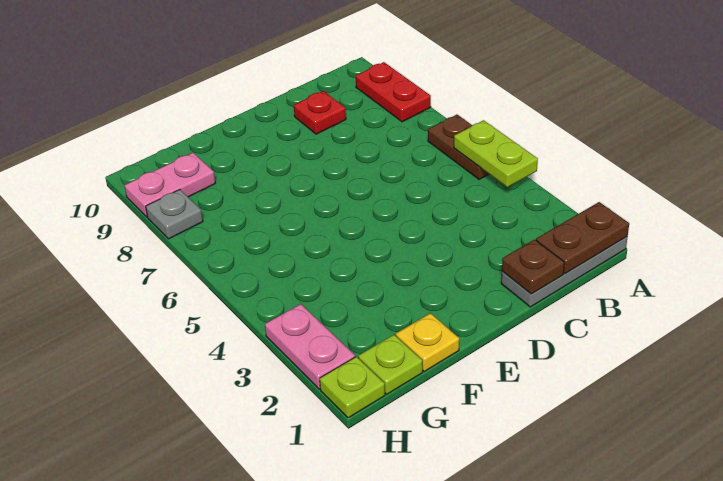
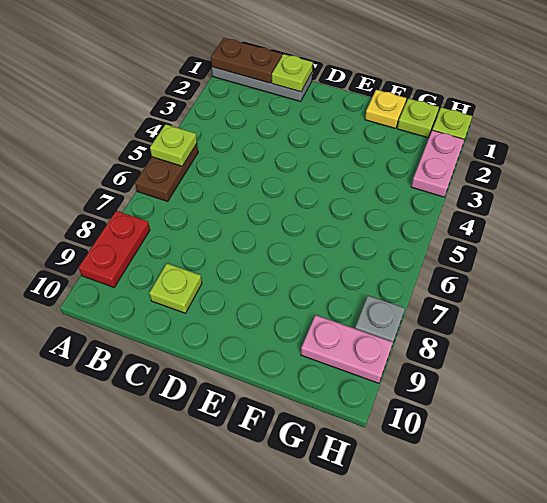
lime 1x2 plate [454,120,538,187] -> lime 1x1 plate [150,124,197,166]
brown 1x1 plate [502,240,564,294] -> lime 1x1 plate [272,54,313,92]
red 1x1 plate [294,91,346,134] -> lime 1x1 plate [149,263,202,313]

